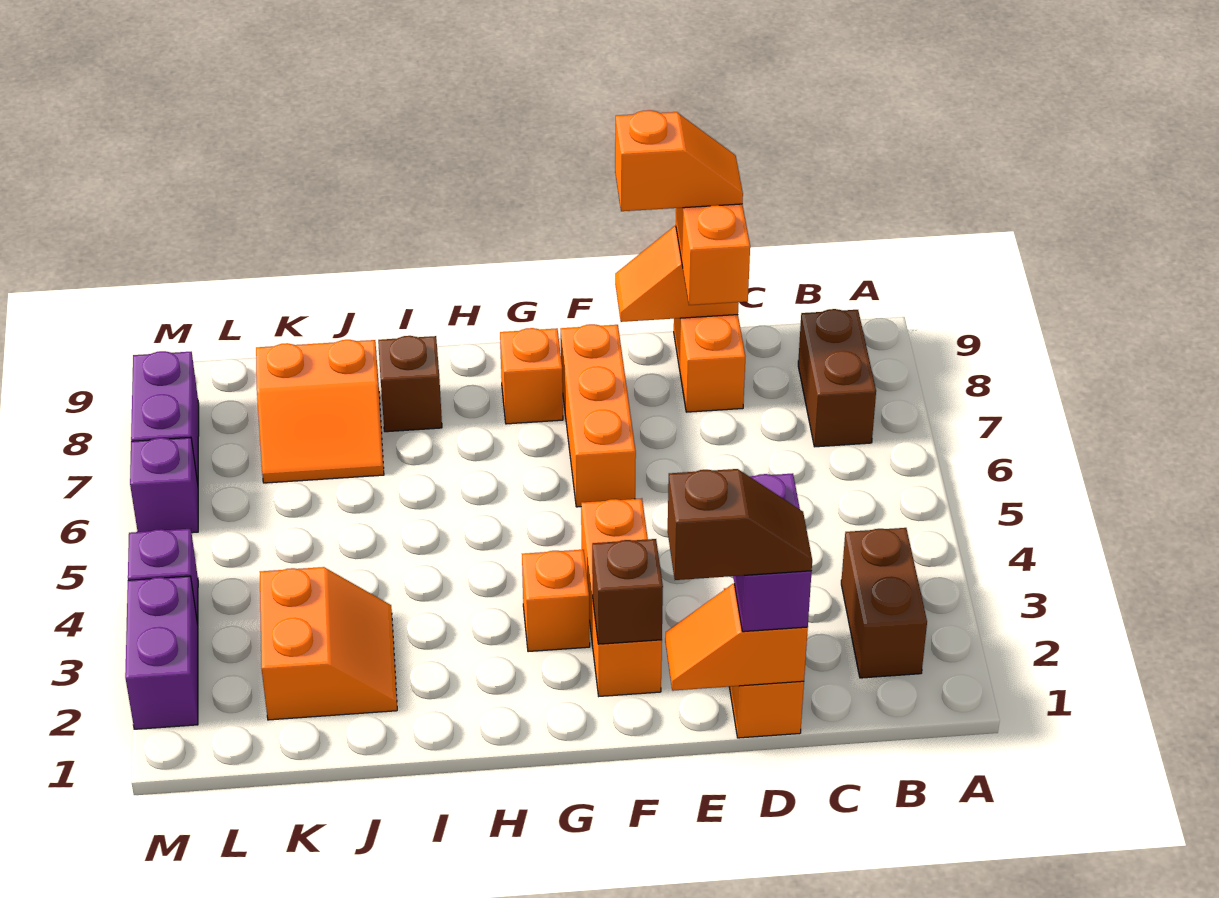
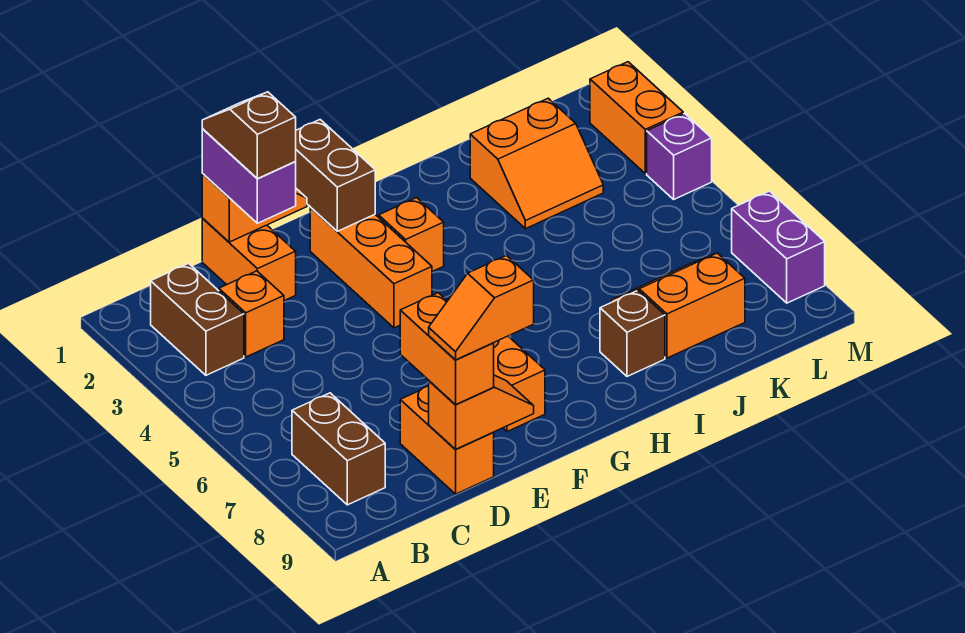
brown 1x2 slope [668,469,812,580] -> brown 1x2 slope turned to [202,92,296,179]
brown 1x1 brick [592,539,663,644] -> brown 1x2 brick [295,120,375,231]
orange 1x1 brick [500,328,563,424] -> orange 1x1 brick moved to [219,271,284,357]
orange 2x2 slope [260,567,397,720] -> orange 2x2 slope turned to [470,98,603,229]
purple 1x2 brick [125,576,198,729] -> orange 1x2 brick [590,62,683,174]
purple 1x1 brick [130,437,198,533] -> none

